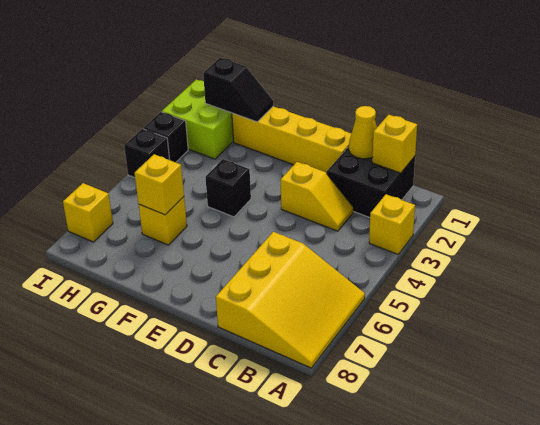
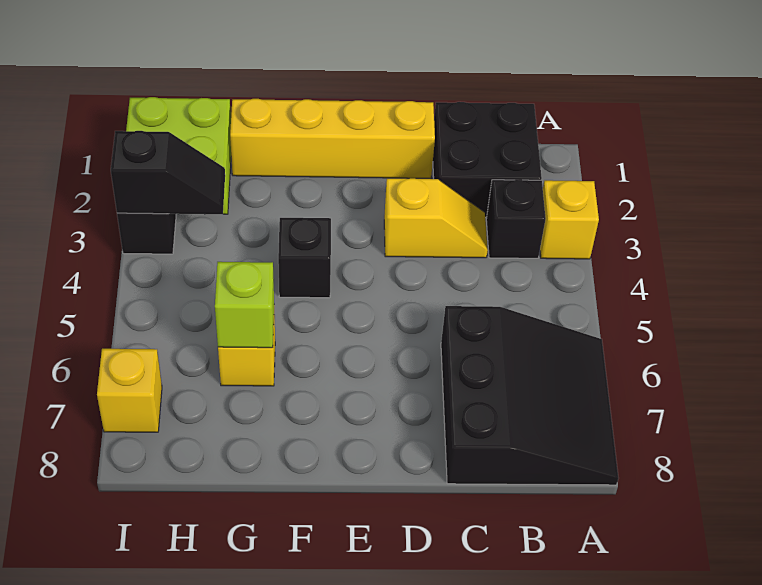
yellow 3x3 slope [216,232,365,368] -> black 3x3 slope [441,306,618,485]
yellow 1x1 brick [372,115,417,173] -> none
yellow 1x1 cone [349,106,377,159] -> none
black 1x2 slope [203,58,273,122] -> black 1x2 slope moved to [111,131,225,214]
yellow 1x1 brick [135,154,184,215] -> lime 1x1 brick [215,262,274,348]
black 1x1 brick [124,129,170,178] -> black 1x1 brick moved to [486,180,546,258]

